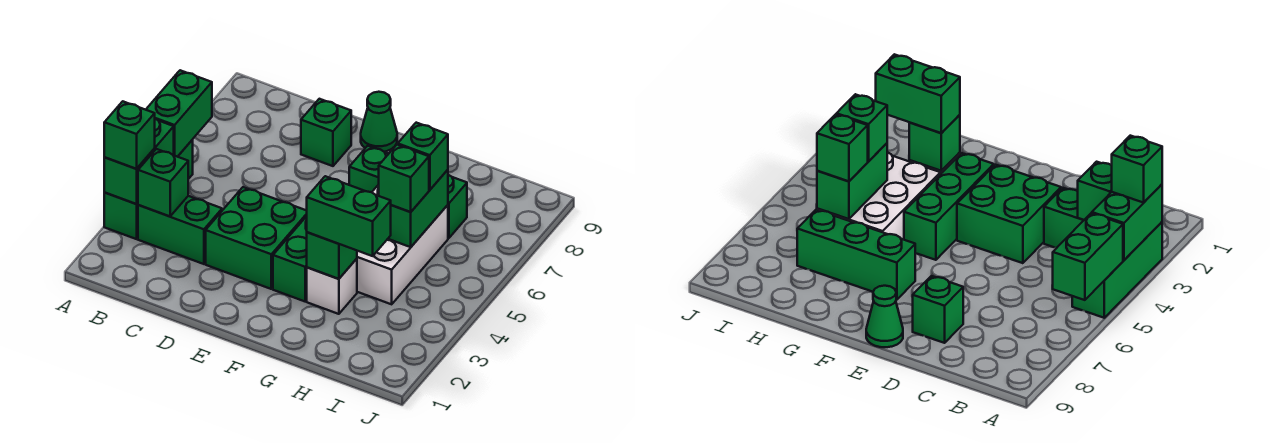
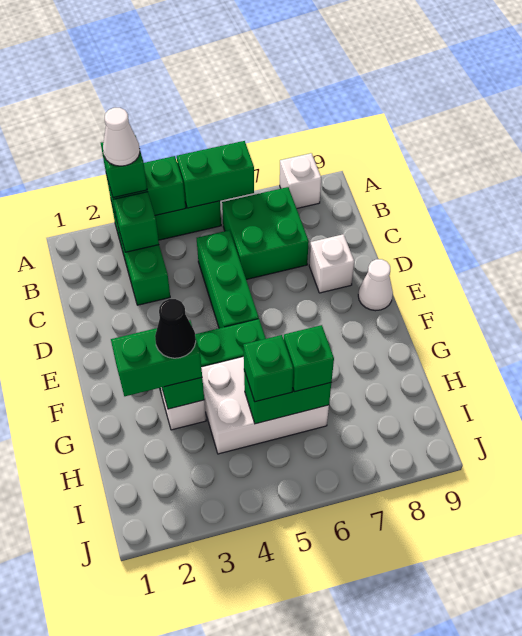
none -> white 1x1 cone [103,108,140,166]
none -> white 1x1 brick [280,153,321,208]
green 2x2 brick [206,187,307,289] -> green 2x2 brick moved to [222,187,309,280]
green 1x1 brick [301,99,351,166] -> white 1x1 brick [309,234,354,293]
green 1x1 cone [361,92,397,152] -> white 1x1 cone [358,259,393,311]
green 1x3 brick [349,146,467,238] -> green 1x3 brick moved to [197,230,259,328]
green 1x2 brick [307,176,391,256] -> green 1x2 brick turned to [111,320,202,396]
none -> black 1x1 cone [155,299,196,358]

